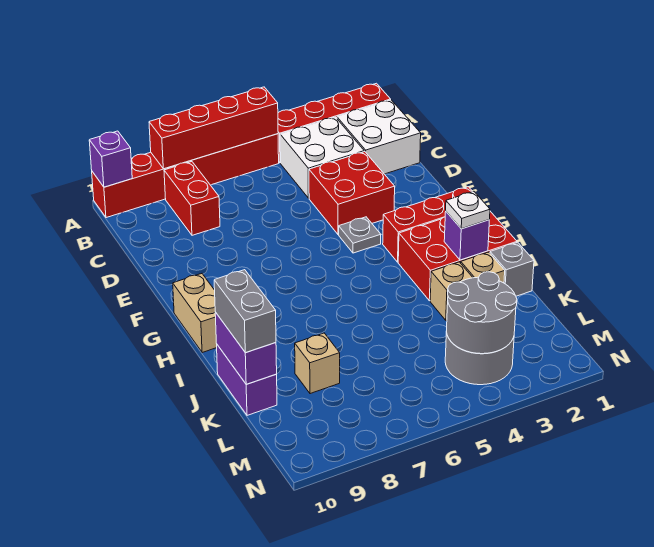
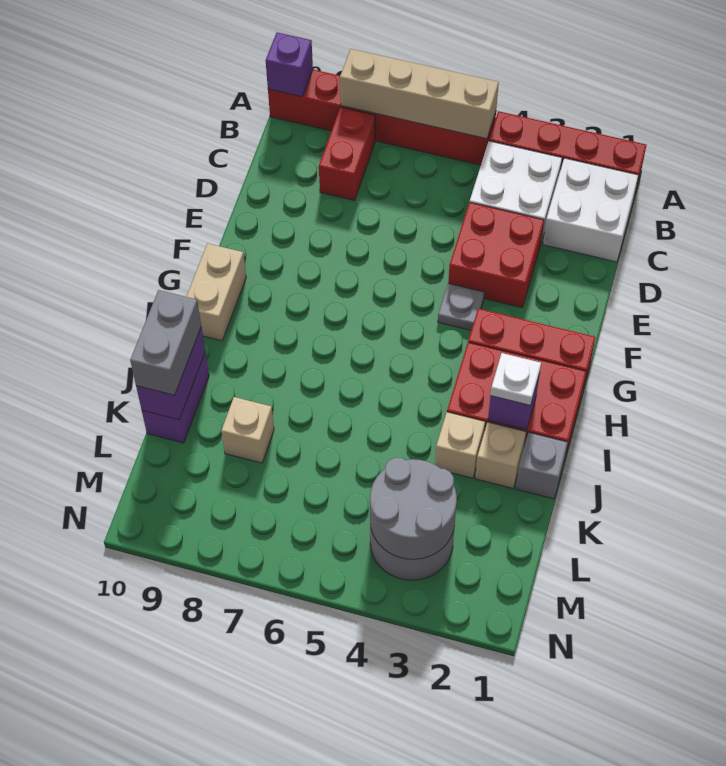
red 1x4 brick [149,87,278,169] -> tan 1x4 brick [340,49,499,139]

